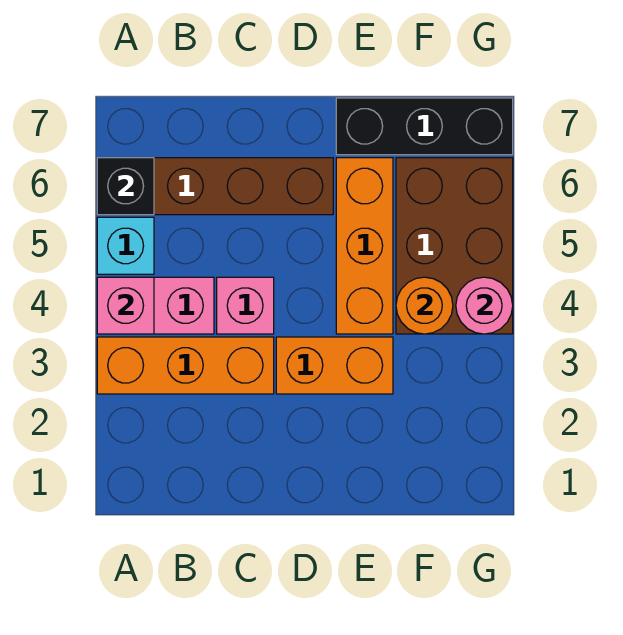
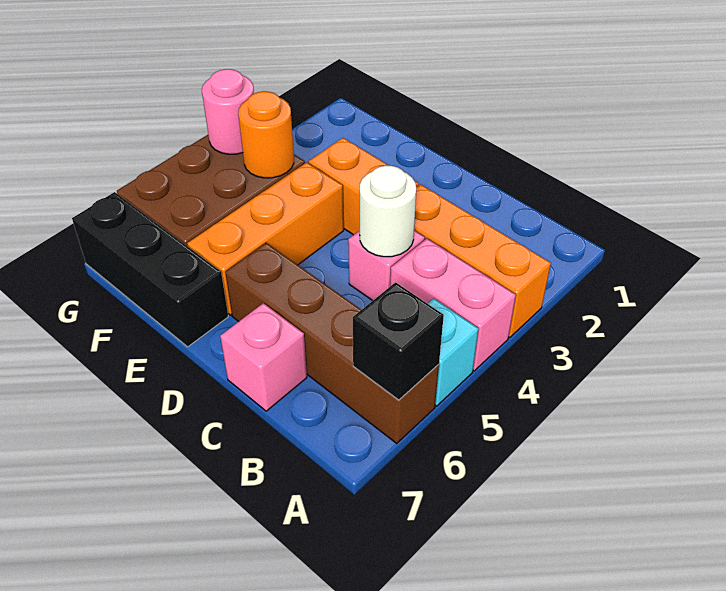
pink 1x1 brick [97,277,154,334] -> pink 1x1 brick moved to [220,303,307,411]
none -> white 1x1 round brick [360,165,416,257]

